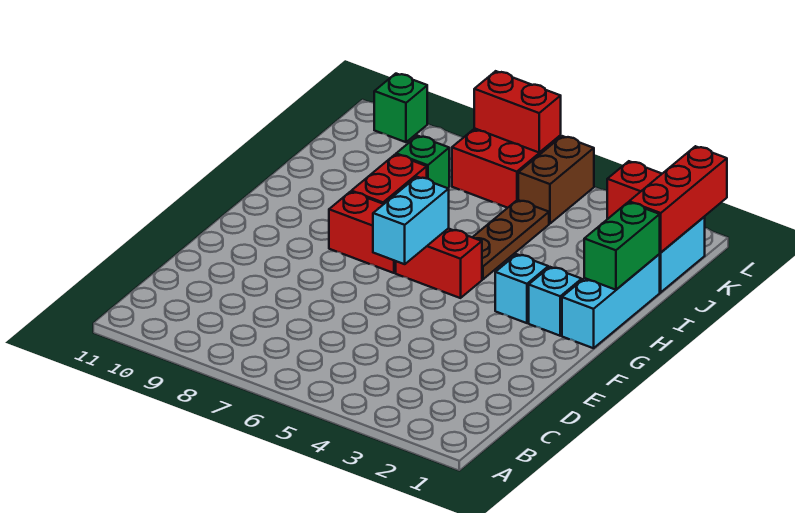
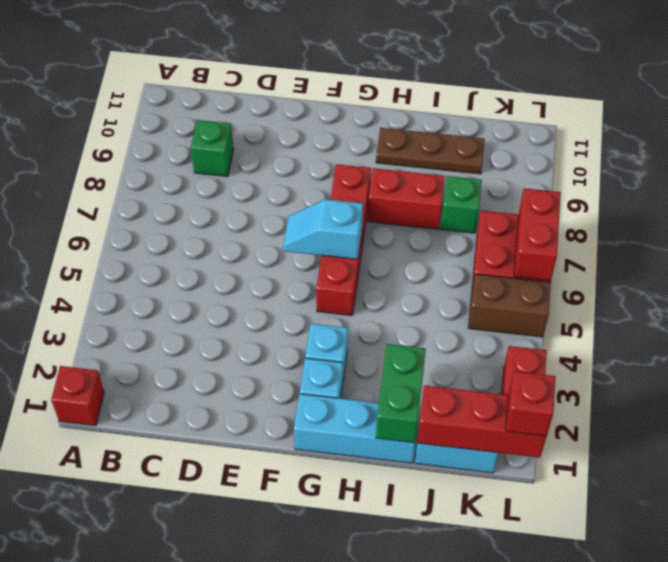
none -> red 1x1 brick [51,366,104,426]
cyan 1x2 brick [373,177,449,264] -> cyan 1x2 slope [283,199,363,259]
green 1x2 brick [584,202,660,290] -> green 1x2 brick turned to [376,344,426,443]
brown 1x3 plate [472,200,549,280] -> brown 1x3 plate moved to [376,128,485,174]
none -> red 1x1 brick [506,371,555,436]
green 1x1 brick [374,74,427,142] -> green 1x1 brick moved to [191,120,234,177]

